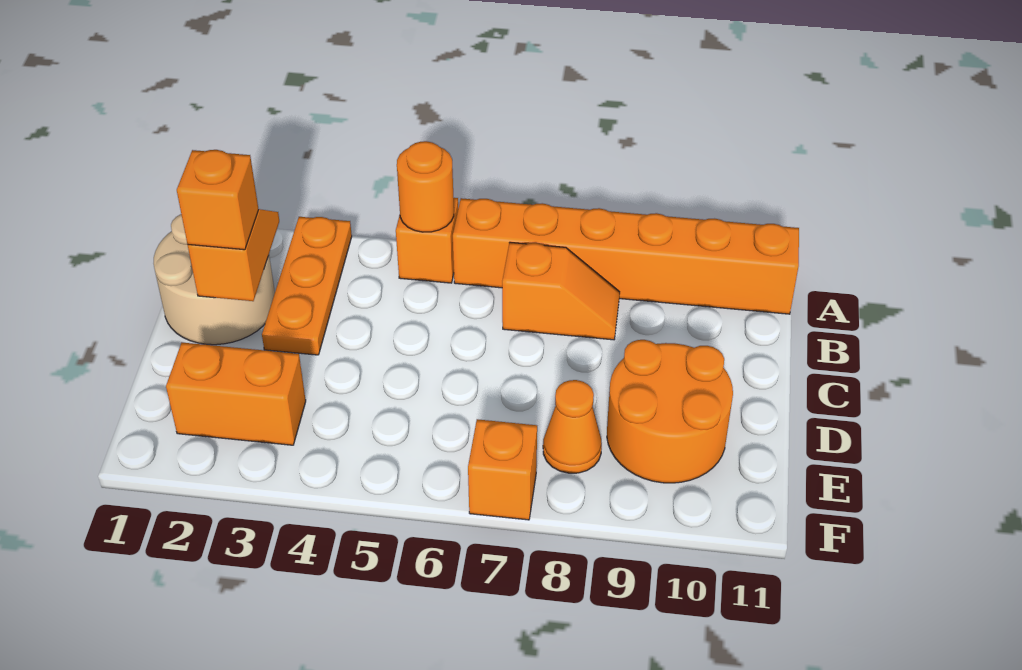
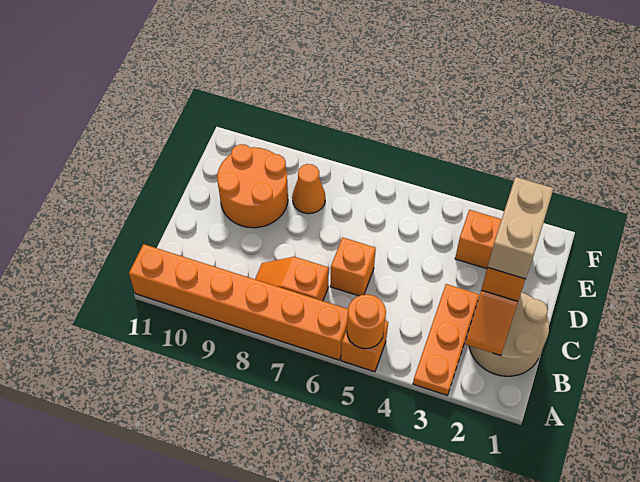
none -> tan 1x2 brick [488,177,554,279]
orange 1x1 brick [468,419,537,520] -> orange 1x1 brick moved to [330,238,376,296]

